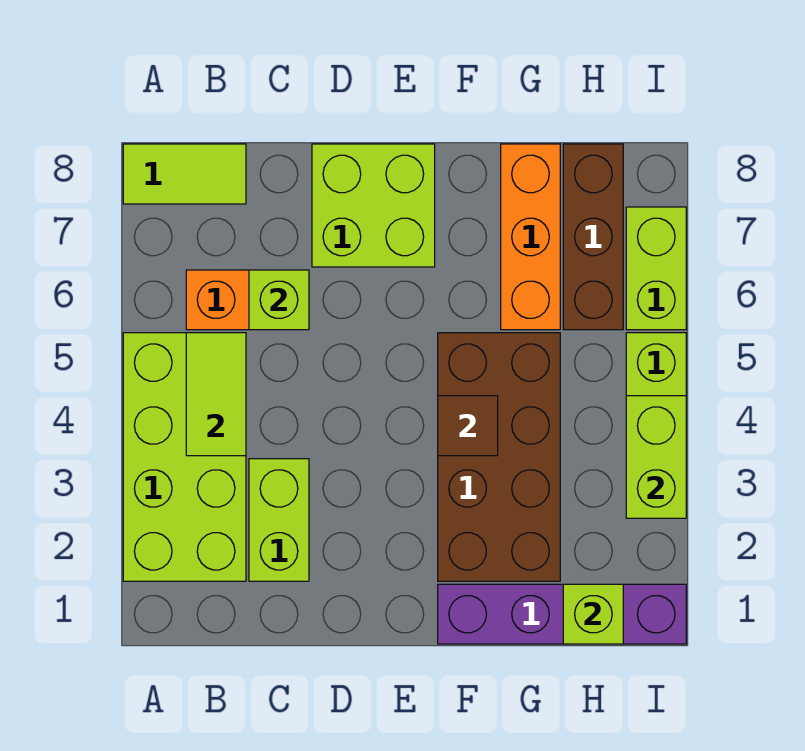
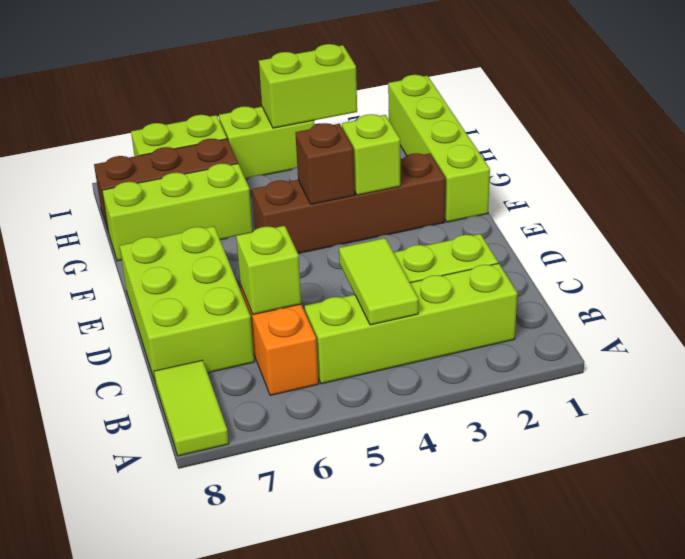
lime 2x4 brick [123,333,246,581] -> lime 1x4 brick [305,263,517,384]
lime 1x2 tile [186,333,246,456] -> lime 1x2 tile turned to [339,238,418,325]
lime 2x2 brick [312,144,435,267] -> lime 2x3 brick [120,226,254,384]
purple 1x4 brick [438,584,686,644] -> lime 1x4 brick [388,75,490,222]
brown 2x4 brick [438,333,560,581] -> brown 1x4 brick [252,153,445,253]
brown 1x1 tile [438,396,498,456] -> brown 1x1 brick [295,123,355,204]
orange 1x3 brick [501,144,560,330] -> lime 1x3 brick [102,164,253,261]
lime 1x1 brick [563,584,623,644] -> lime 1x1 brick moved to [342,114,400,195]

